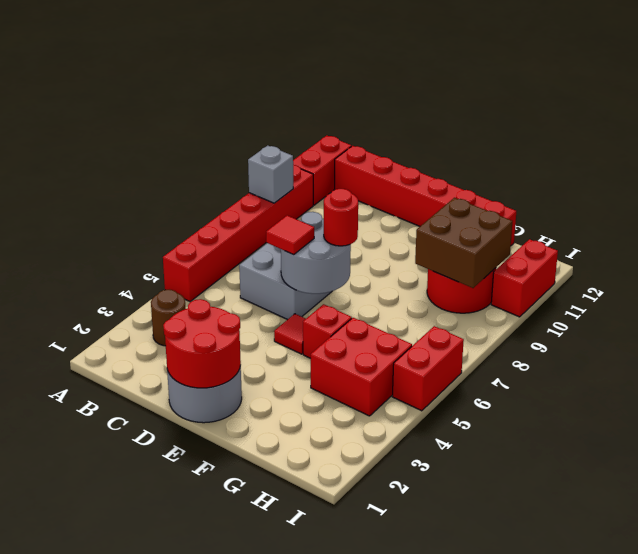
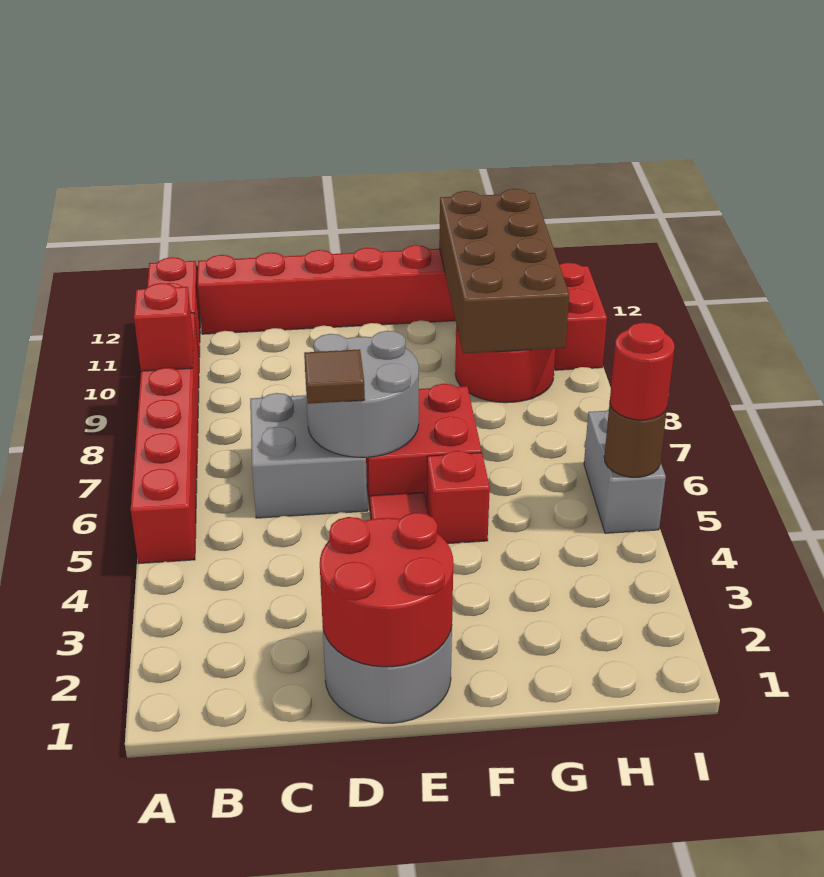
grey 1x1 brick [248,145,293,203] -> red 1x1 brick [134,283,193,371]
brown 1x1 round brick [151,290,186,346] -> brown 1x1 round brick moved to [604,403,667,477]
red 1x1 tile [266,215,314,255] -> brown 1x1 tile [304,349,365,404]
red 1x1 round brick [324,189,358,246] -> red 1x1 round brick moved to [610,322,675,420]
red 2x2 brick [311,318,412,416] -> red 2x2 brick moved to [366,384,482,507]
brown 2x2 brick [415,198,512,288] -> brown 2x4 brick [439,189,569,354]
red 1x2 brick [392,326,464,411] -> grey 1x2 brick [584,409,666,533]

